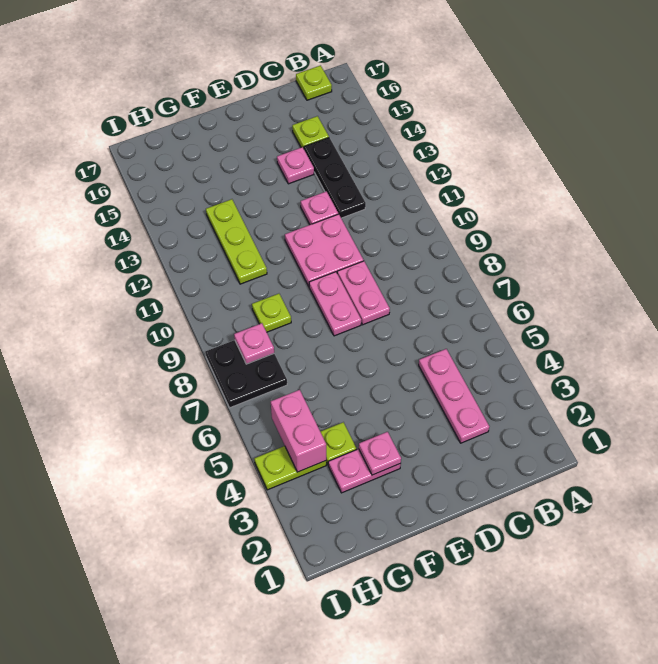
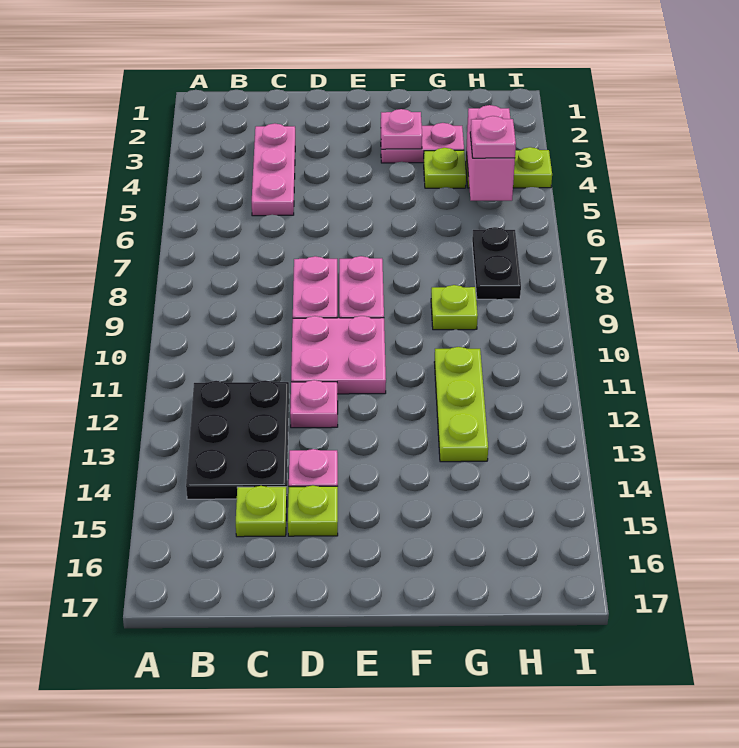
lime 1x1 plate [296,65,332,100] -> lime 1x1 plate moved to [288,485,338,536]
black 1x3 plate [304,138,366,218] -> black 2x3 plate [186,380,289,499]
black 2x2 plate [205,340,287,408] -> black 1x2 plate [472,227,521,299]
pink 1x1 plate [234,323,274,364] -> pink 1x1 plate moved to [470,116,516,158]

